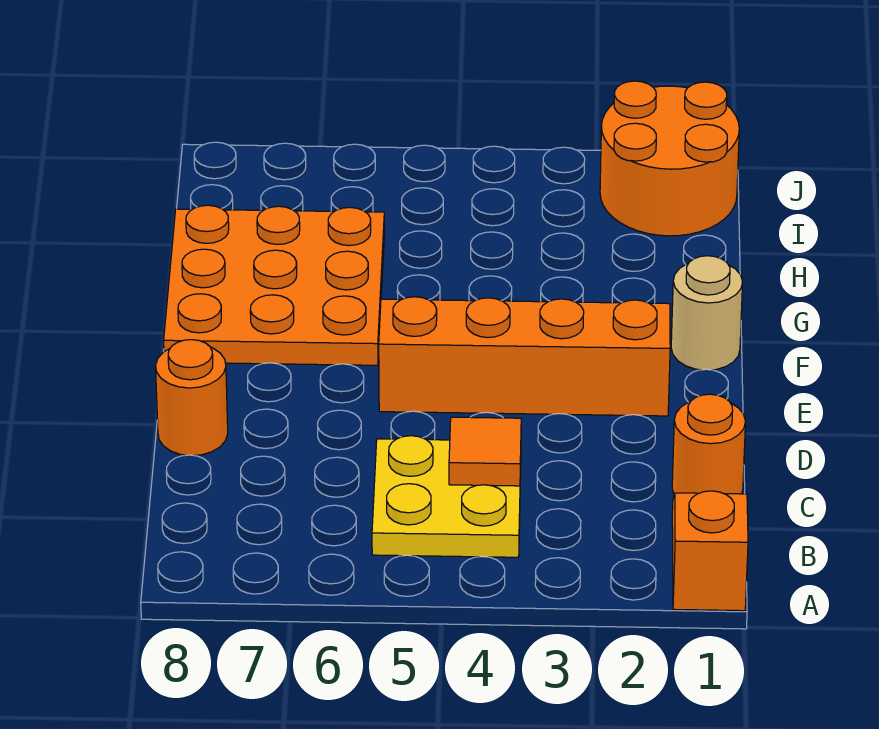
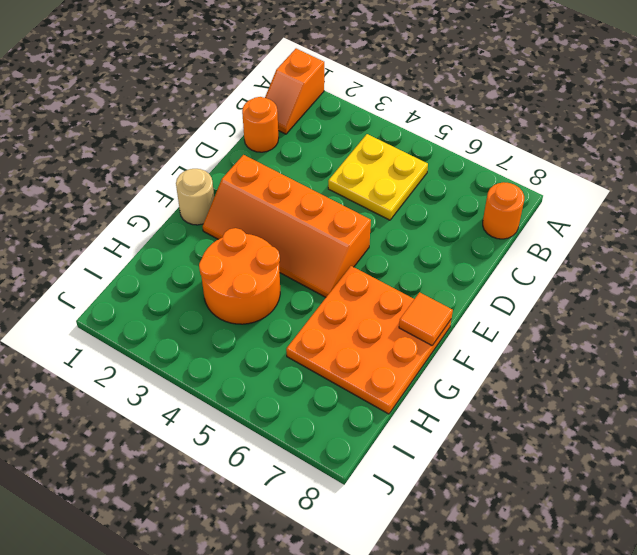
orange 1x1 tile [449,417,521,486] -> orange 1x1 tile moved to [399,292,453,345]
orange 1x1 round brick [156,340,228,456] -> orange 1x1 round brick moved to [483,182,524,239]
orange 2x2 round brick [600,81,739,236] -> orange 2x2 round brick moved to [199,228,280,324]

